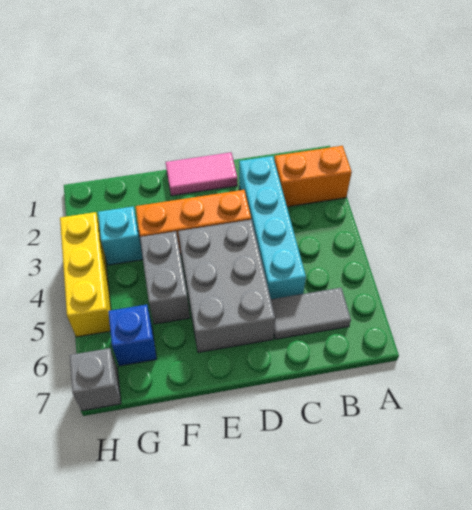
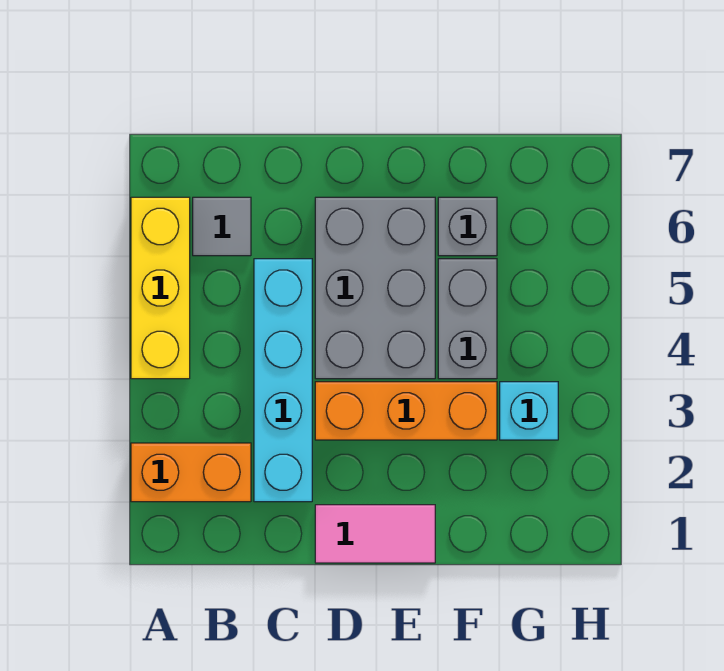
grey 1x2 tile [271,288,351,339] -> grey 1x1 tile [193,197,251,256]
blue 1x1 brick [108,305,157,366] -> none
yellow 1x3 brick [60,212,111,337] -> yellow 1x3 brick moved to [131,197,190,379]
grey 1x1 brick [70,348,121,411] -> grey 1x1 brick moved to [438,197,497,256]

